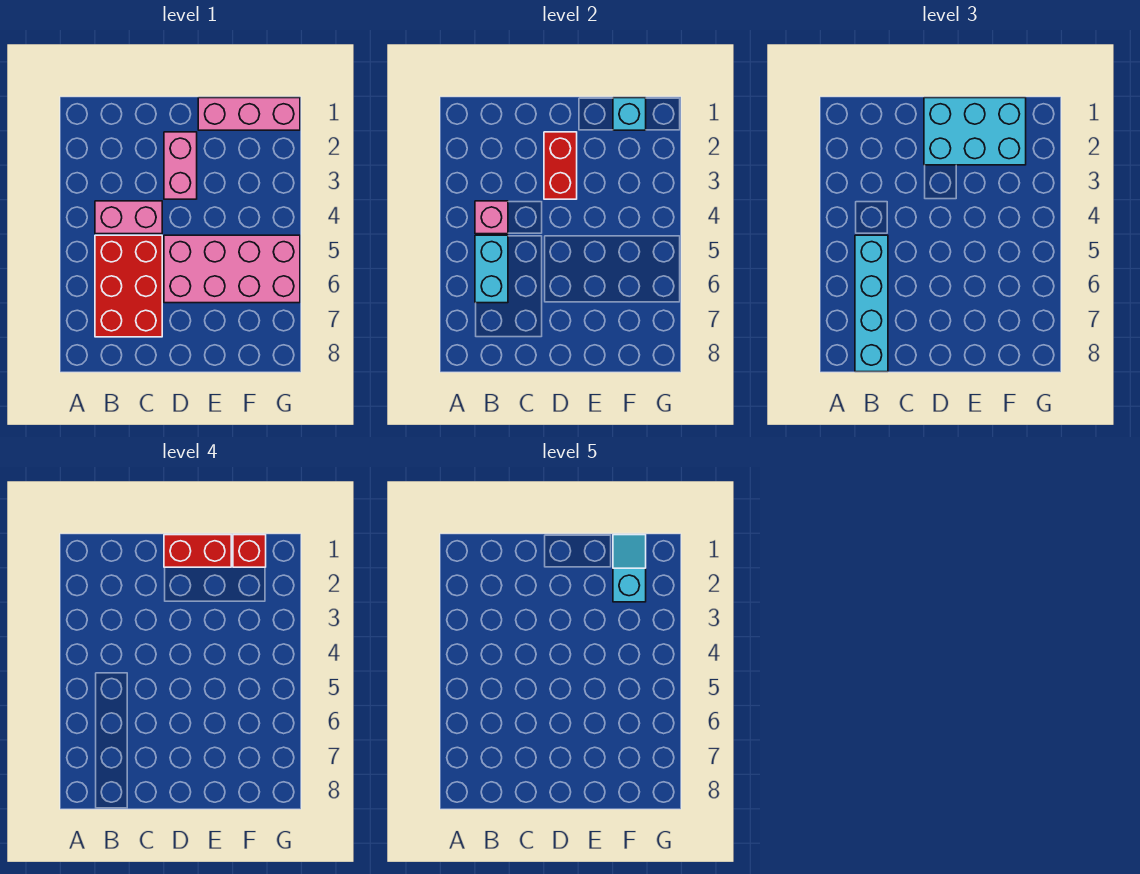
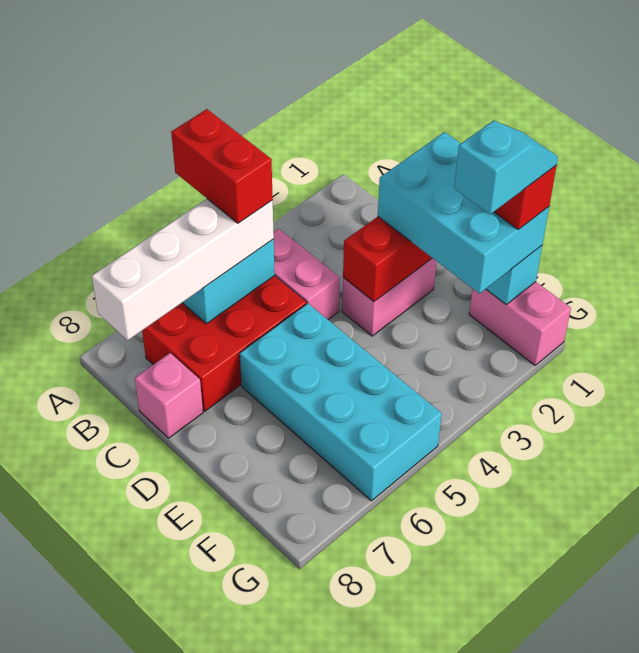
pink 1x1 brick [475,201,508,234] -> pink 1x1 brick moved to [135,353,203,438]
cyan 1x4 brick [855,235,888,372] -> white 1x4 brick [92,199,274,340]
red 1x2 brick [164,535,231,567] -> red 1x2 brick moved to [171,109,273,223]
pink 2x4 brick [164,235,300,303] -> cyan 2x4 brick [240,303,442,501]
pink 1x3 brick [198,98,300,130] -> pink 1x2 brick [469,282,571,365]

